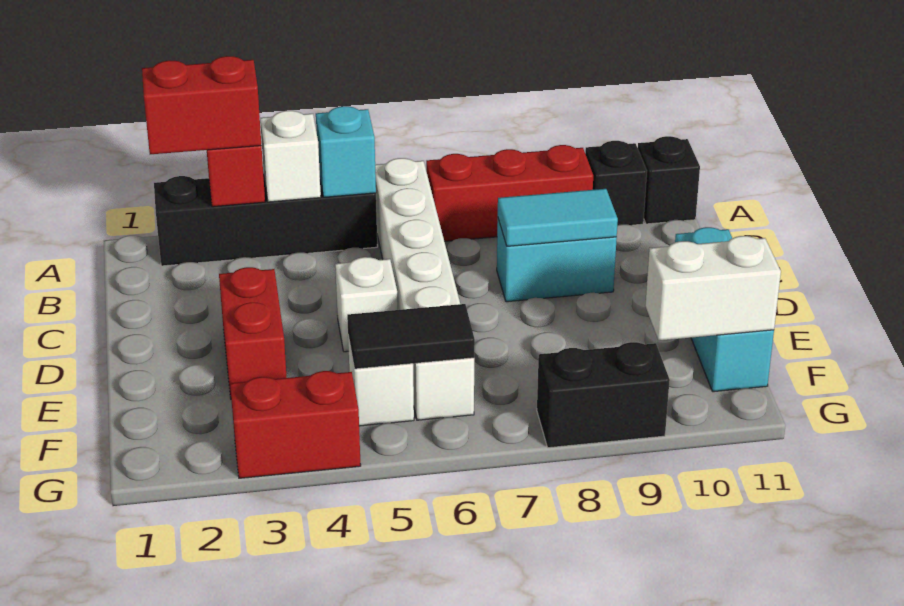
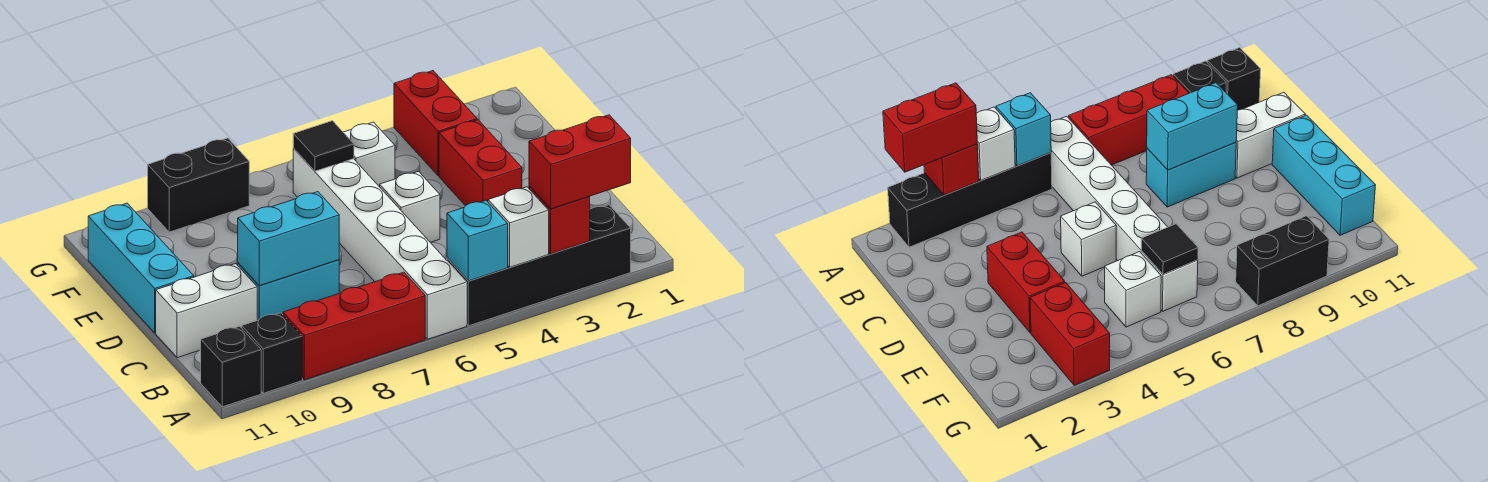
cyan 1x2 tile [498,189,618,246] -> cyan 1x2 brick [238,192,339,286]
black 1x2 tile [347,304,475,369] -> black 1x1 tile [293,121,354,171]
white 1x2 brick [645,236,781,341] -> white 1x2 brick moved to [156,264,257,358]
red 1x2 brick [230,371,361,478] -> red 1x2 brick turned to [394,71,477,176]

